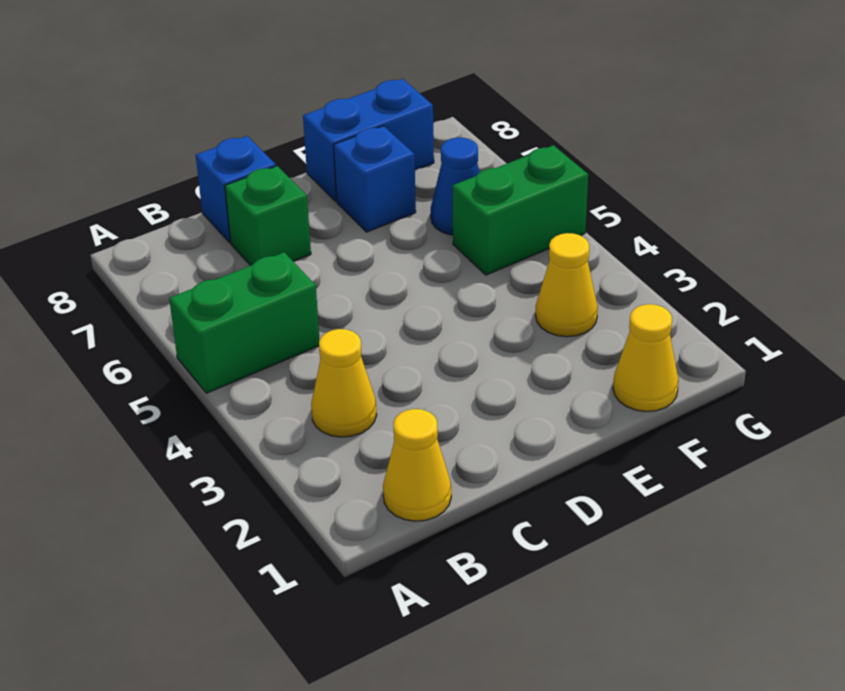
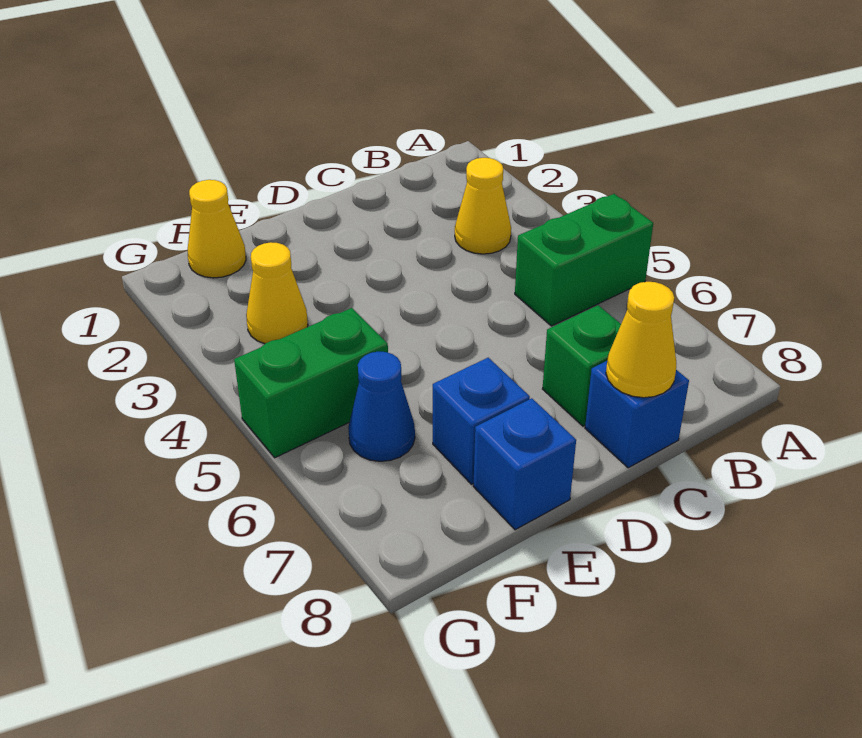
yellow 1x1 cone [383,409,451,521] -> yellow 1x1 cone moved to [606,282,676,398]
blue 1x2 brick [303,79,434,201] -> blue 1x1 brick [473,398,576,530]

